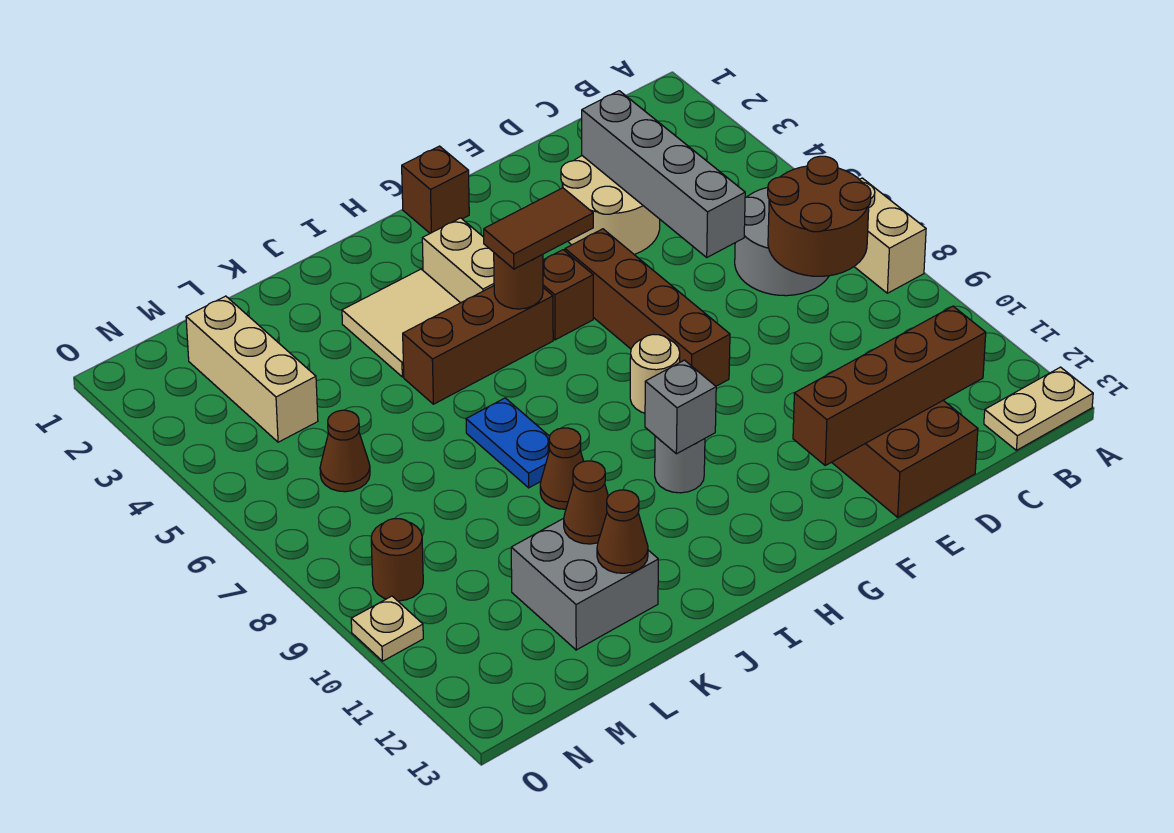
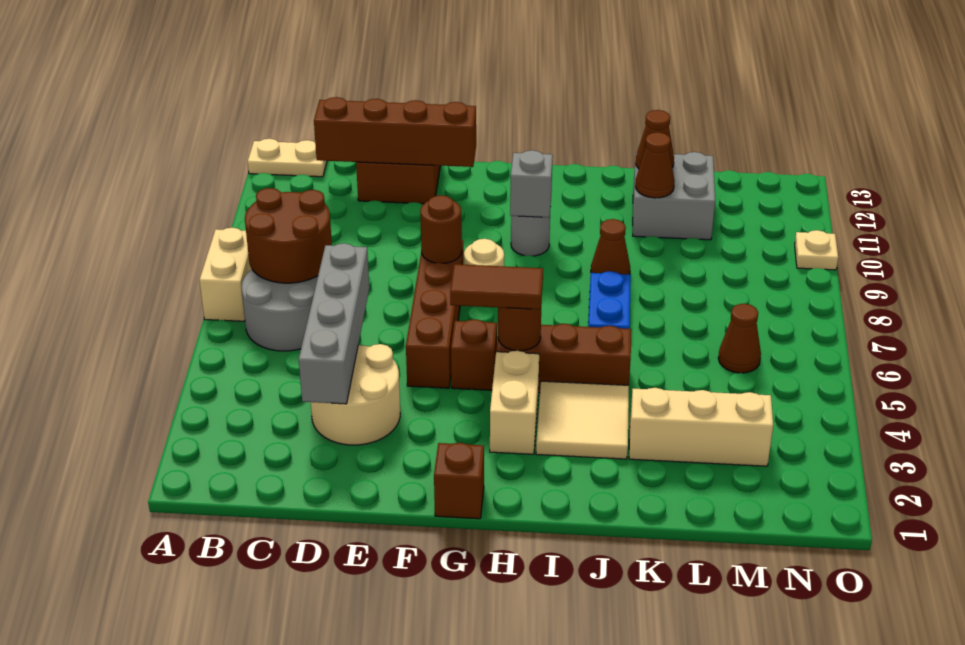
tan 1x3 brick [186,296,318,442] -> tan 1x3 brick turned to [629,388,773,466]
brown 1x1 round brick [371,519,423,601] -> brown 1x1 round brick moved to [420,195,462,263]

